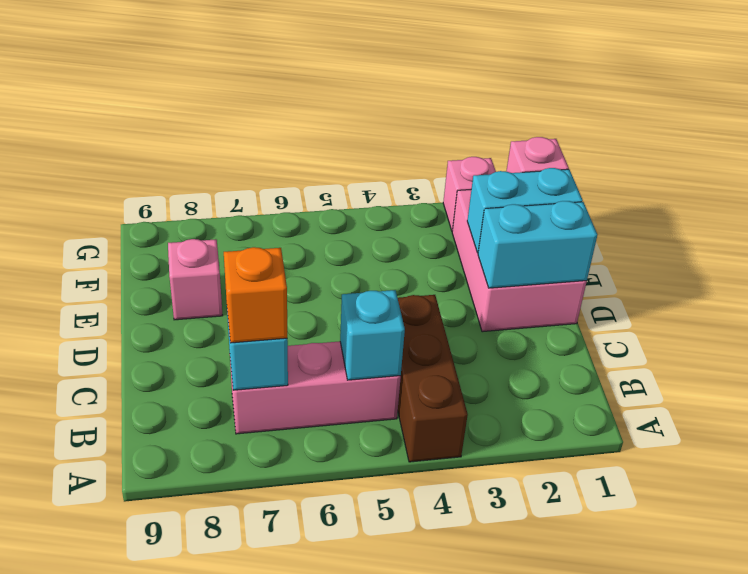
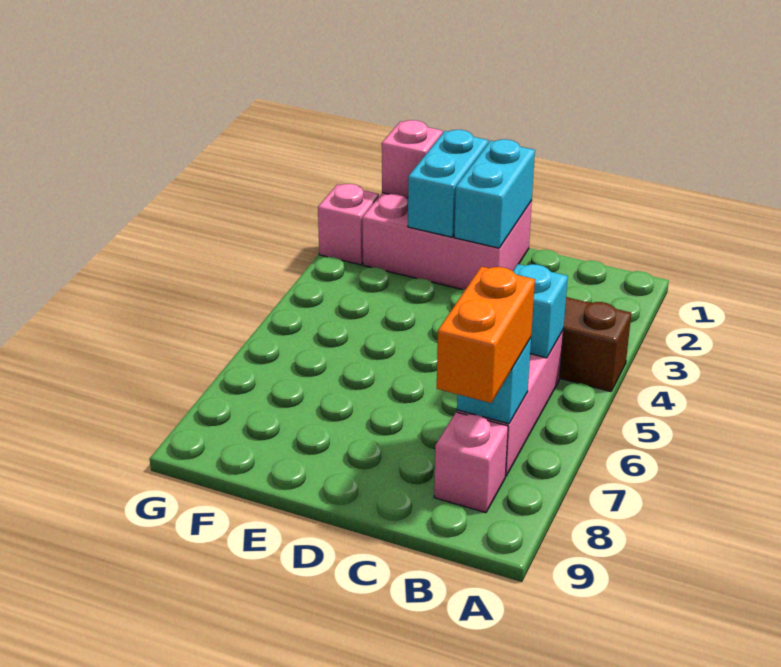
orange 1x1 brick [224,247,287,343] -> orange 1x2 brick [437,267,535,403]
pink 1x1 brick [168,239,223,320] -> pink 1x1 brick moved to [434,412,508,513]

